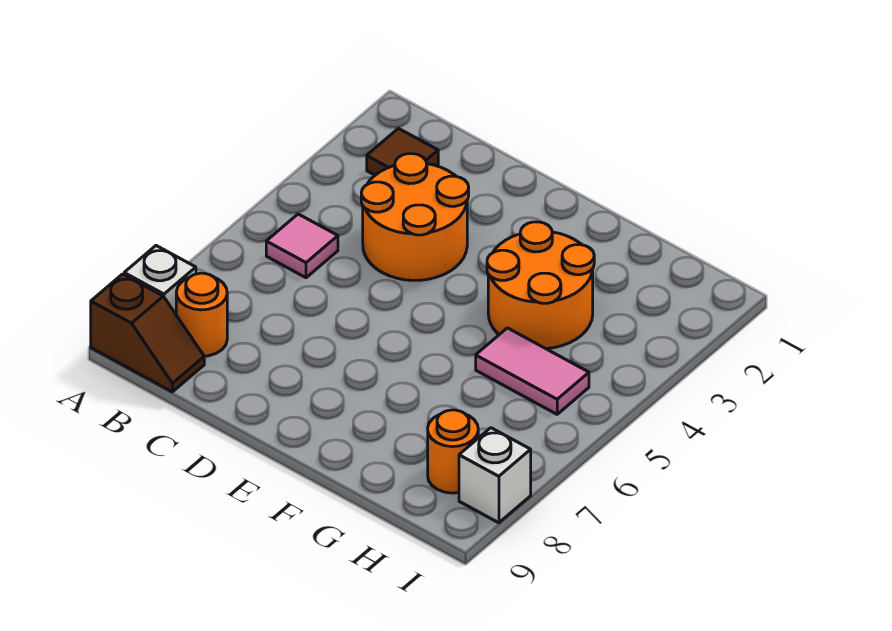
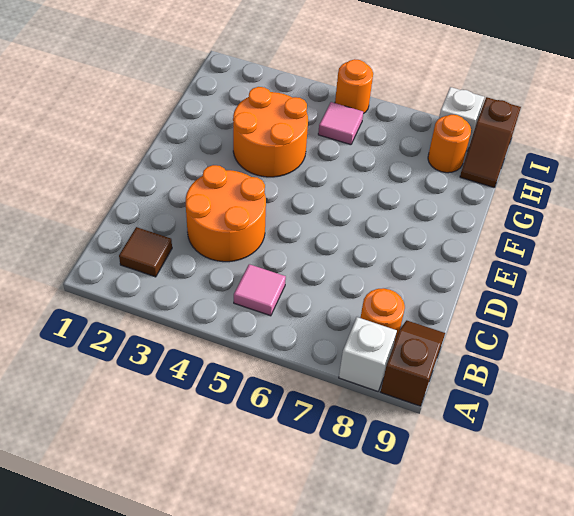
pink 1x2 tile [476,328,589,414] -> pink 1x1 tile [318,102,363,145]
none -> brown 1x2 slope [460,97,521,188]
none -> orange 1x1 round brick [335,59,373,114]

